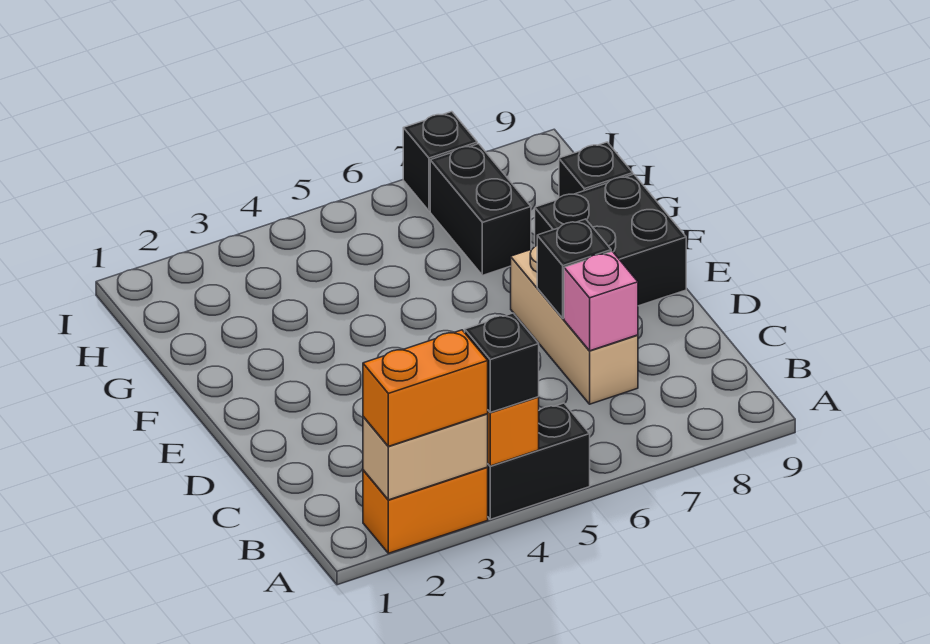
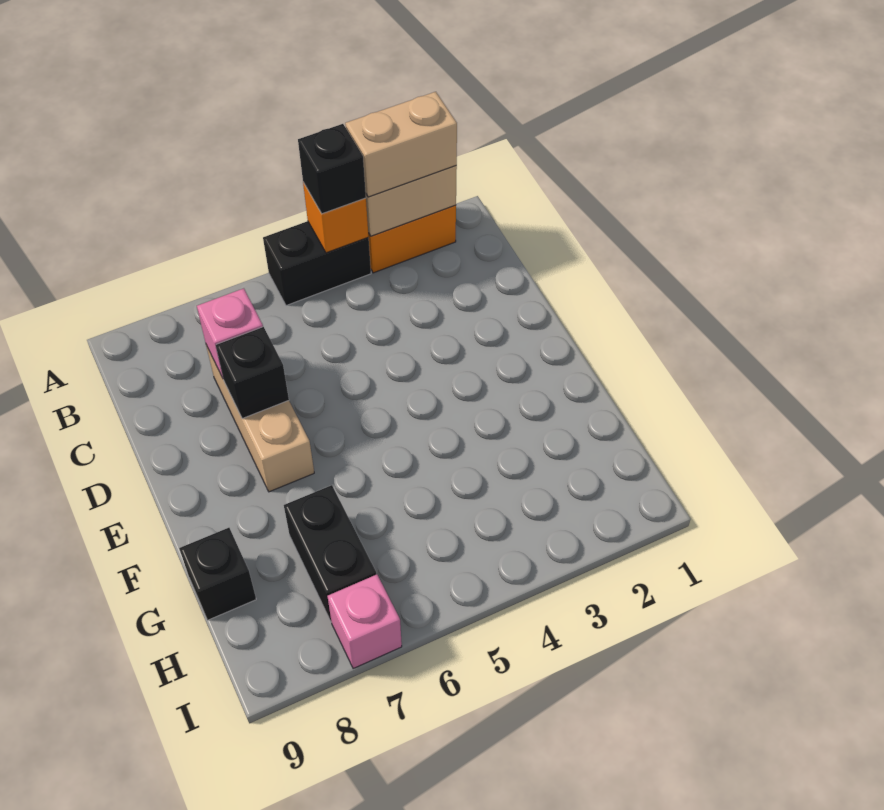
orange 1x2 brick [363,330,488,446] -> tan 1x2 brick [345,92,457,197]
black 2x2 brick [535,174,686,306] -> none
black 1x1 brick [403,112,477,211] -> pink 1x1 brick [328,574,402,669]

